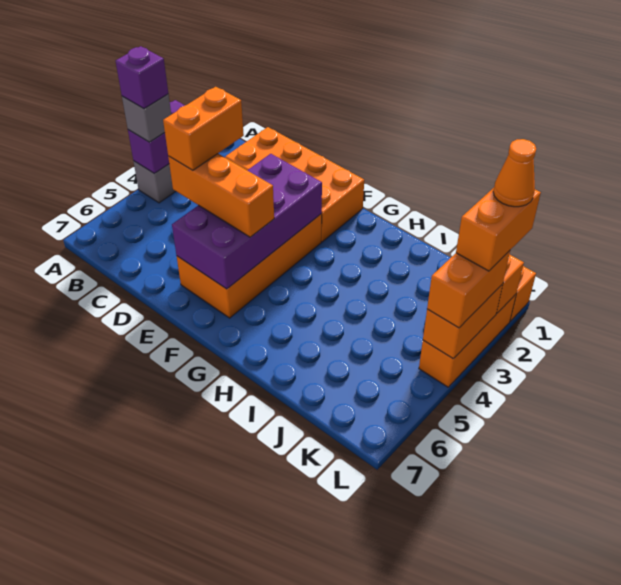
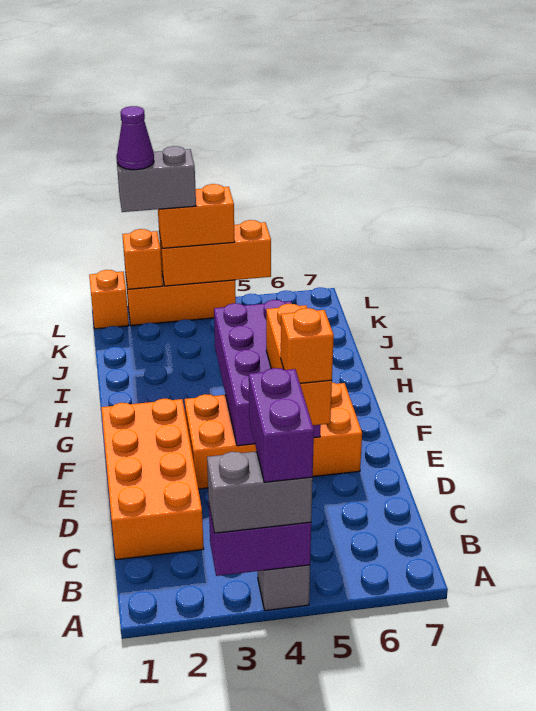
grey 1x1 brick [122,94,171,142] -> grey 1x2 brick [207,451,313,533]
purple 1x1 brick [116,46,168,109] -> purple 1x2 brick [249,368,314,482]
orange 1x2 brick [163,87,244,170] -> orange 1x1 brick [281,308,334,383]
purple 2x4 brick [172,154,322,289] -> purple 2x4 brick turned to [214,300,321,446]
orange 1x2 brick [456,188,541,271] -> grey 1x2 brick [116,146,196,212]
orange 1x1 cone [493,139,536,207] -> purple 1x1 cone [117,106,154,170]
orange 1x2 brick [423,284,503,359] -> orange 1x3 brick [159,220,271,286]

